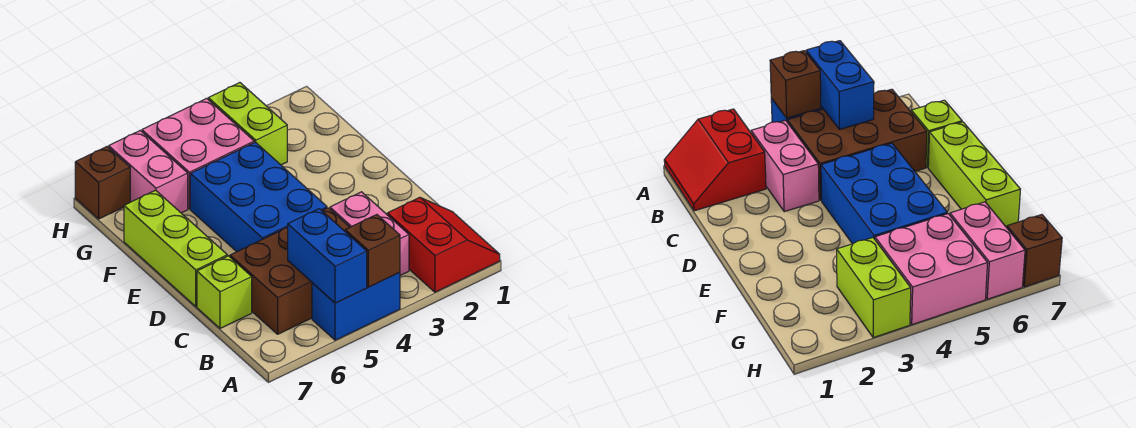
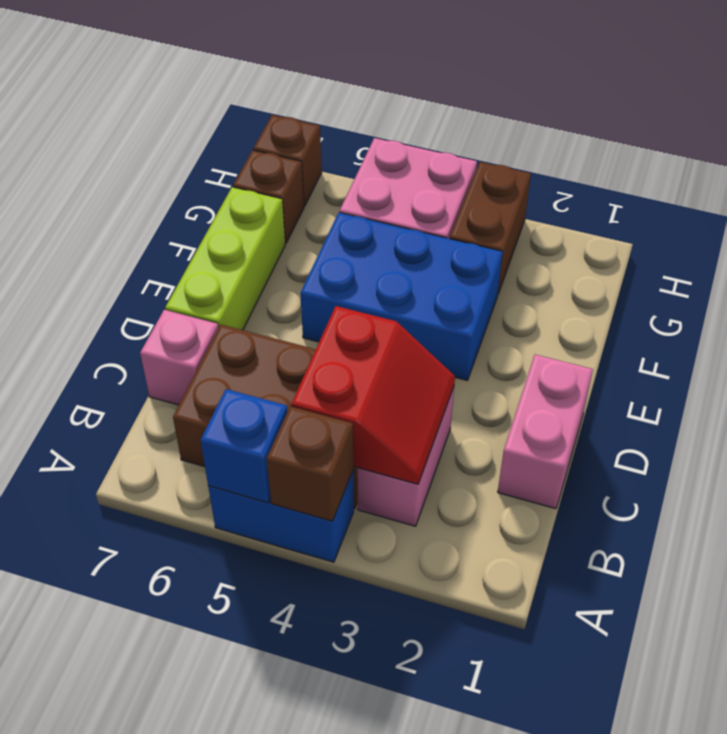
red 2x2 slope [387,197,500,292] -> red 2x2 slope moved to [291,306,455,484]
blue 1x2 brick [287,209,367,303] -> blue 1x1 brick [201,389,288,503]
lime 1x1 brick [197,256,252,328] -> pink 1x1 brick [140,310,218,405]
blue 2x3 brick [190,142,327,252] -> blue 2x3 brick turned to [300,213,503,380]
lime 1x2 brick [208,83,287,165] -> brown 1x2 brick [450,162,531,294]
pink 1x2 brick [109,131,188,213] -> pink 1x2 brick moved to [498,355,593,509]
none -> brown 1x1 brick [233,150,304,243]

